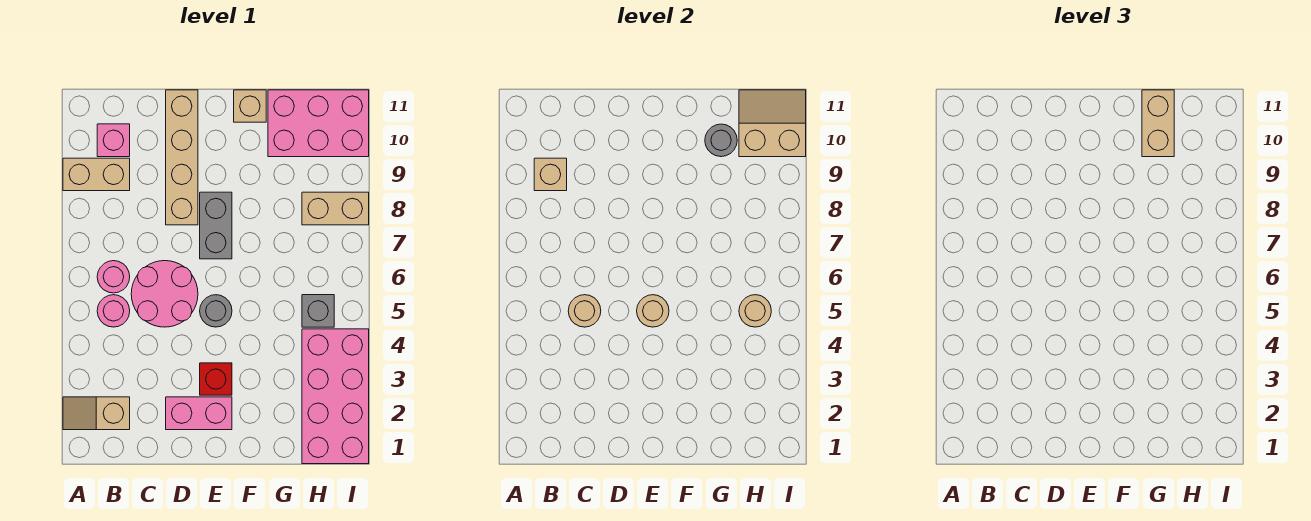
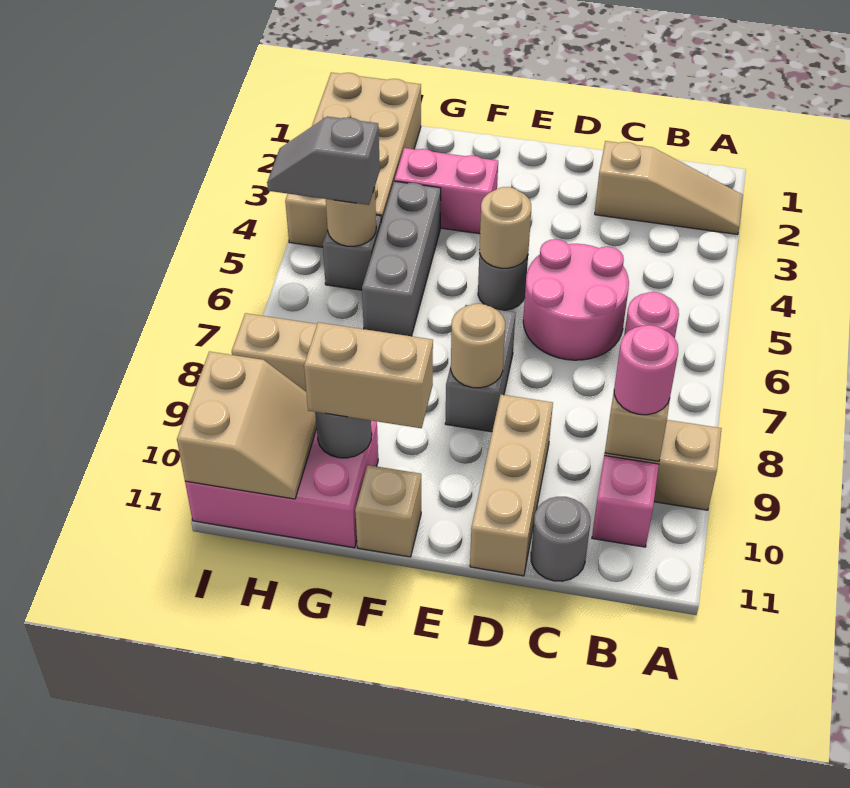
tan 1x2 slope [63,397,130,430] -> tan 1x3 slope [595,141,743,235]
pink 1x1 round brick [97,295,130,327] -> pink 1x1 round brick moved to [614,325,678,415]
tan 1x1 round brick [568,295,601,327] -> tan 1x1 round brick moved to [451,304,505,388]
none -> grey 1x1 round brick [531,497,590,581]
pink 1x2 brick [166,397,232,430] -> pink 1x2 brick moved to [394,148,498,234]
tan 1x4 brick [166,90,198,225] -> tan 1x3 brick [470,395,553,576]
red 1x1 brick [200,363,232,395] -> none
none -> grey 1x3 brick [362,181,441,336]
tan 1x2 brick [1142,90,1174,157] -> tan 1x2 brick turned to [304,322,433,428]
pink 2x4 brick [302,329,369,464] -> tan 2x4 brick [285,73,421,247]
none -> grey 1x2 slope [267,117,380,205]
tan 2x2 slope [739,90,806,157] -> tan 2x2 slope turned to [177,352,317,499]

